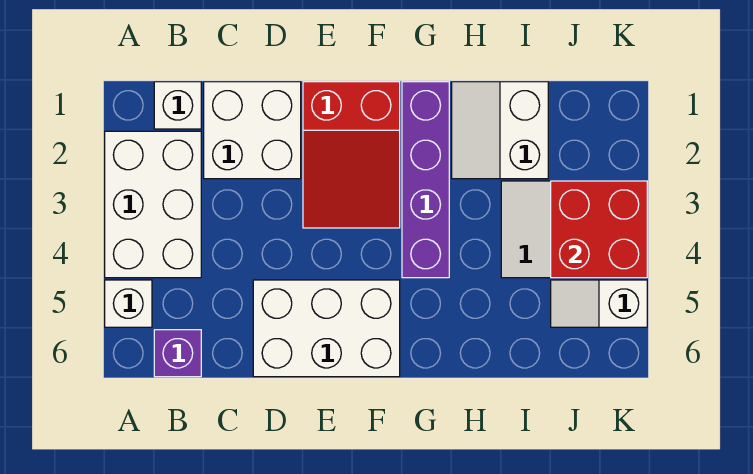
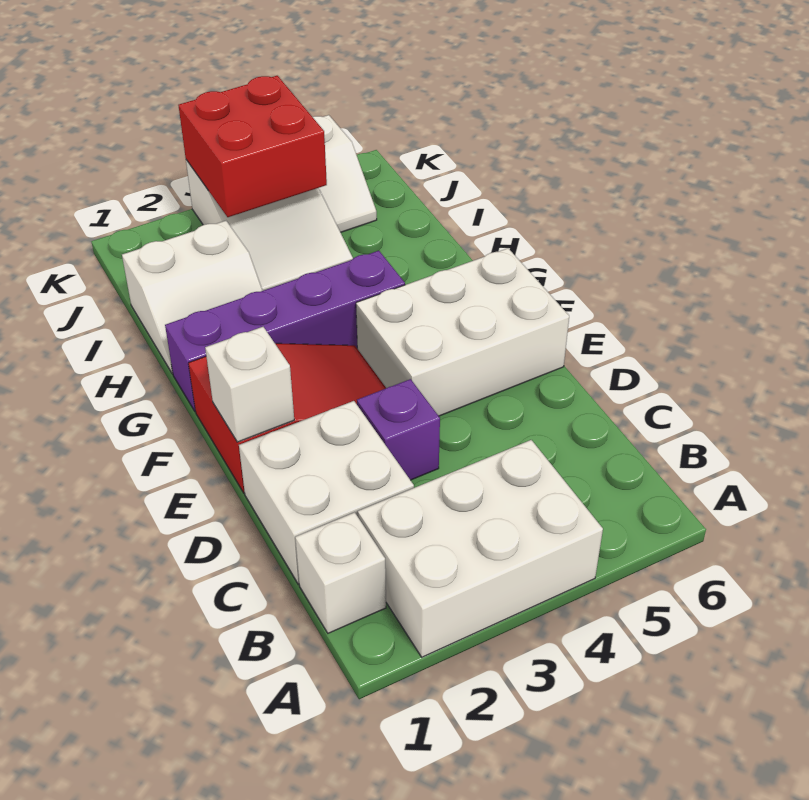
white 1x1 brick [105,280,152,327] -> white 1x1 brick moved to [205,327,294,442]
purple 1x1 brick [154,330,201,377] -> purple 1x1 brick moved to [357,379,440,480]
white 2x3 brick [253,280,400,377] -> white 2x3 brick turned to [356,248,569,416]

